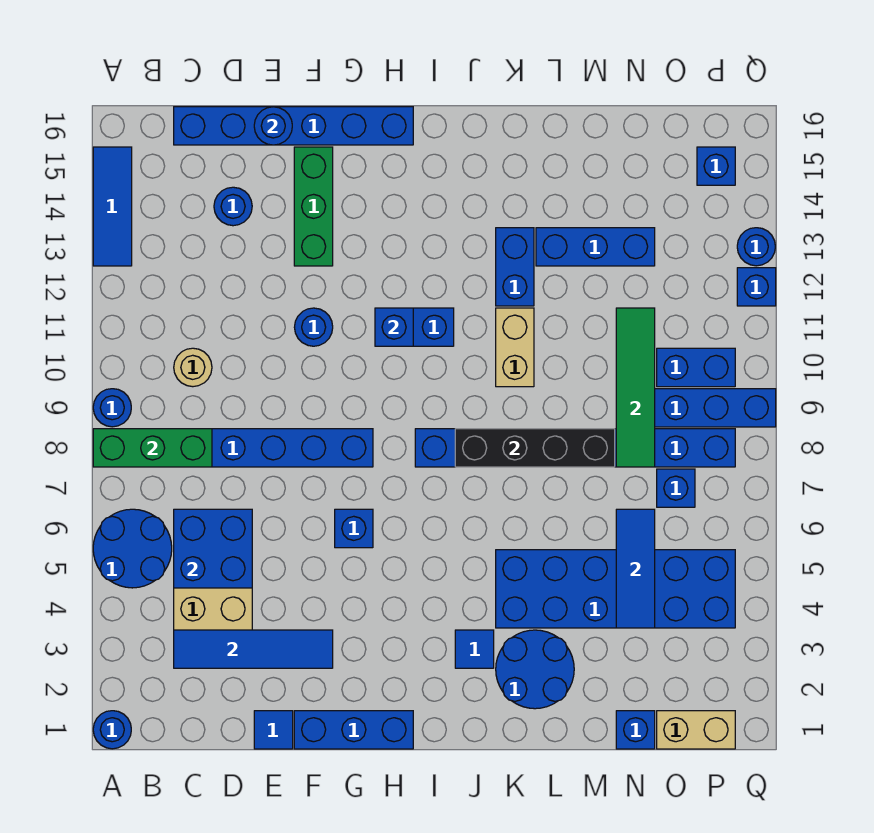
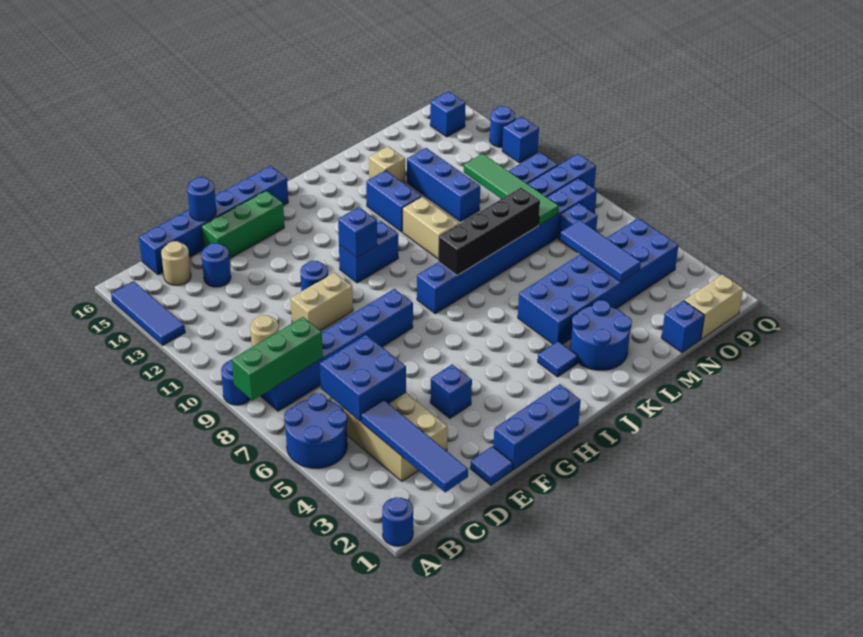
blue 1x4 tile [174,630,333,668] -> blue 1x4 tile turned to [361,400,468,492]
none -> tan 1x1 round brick [161,241,191,285]
none -> tan 1x2 brick [291,272,353,331]
green 1x3 brick [294,147,333,266] -> green 1x3 brick turned to [202,191,284,259]
blue 1x1 brick [335,509,373,548] -> blue 1x1 brick moved to [430,364,472,418]
blue 1x3 brick [536,228,655,266] -> blue 1x3 brick turned to [407,148,480,221]
none -> tan 1x1 brick [369,146,405,183]

